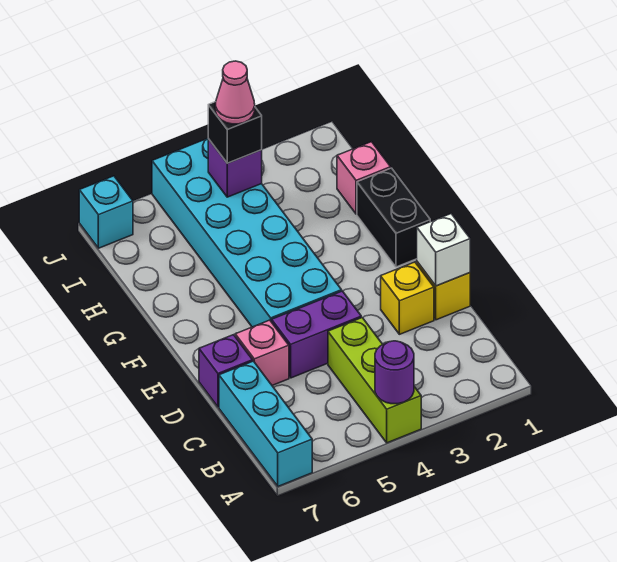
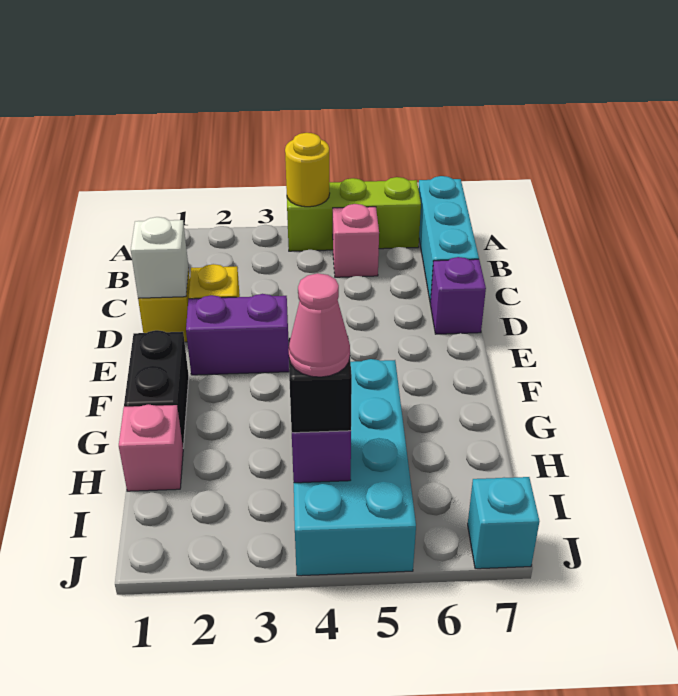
lime 1x3 brick [328,318,421,443] -> lime 1x3 brick turned to [287,177,421,251]
purple 1x1 round brick [375,341,414,404] -> yellow 1x1 round brick [285,133,330,207]
purple 1x2 brick [272,291,361,378] -> purple 1x2 brick moved to [186,294,289,375]
pink 1x1 brick [235,320,289,385] -> pink 1x1 brick moved to [333,204,379,277]
cyan 2x6 brick [152,138,342,327] -> cyan 2x4 brick [294,359,416,576]

